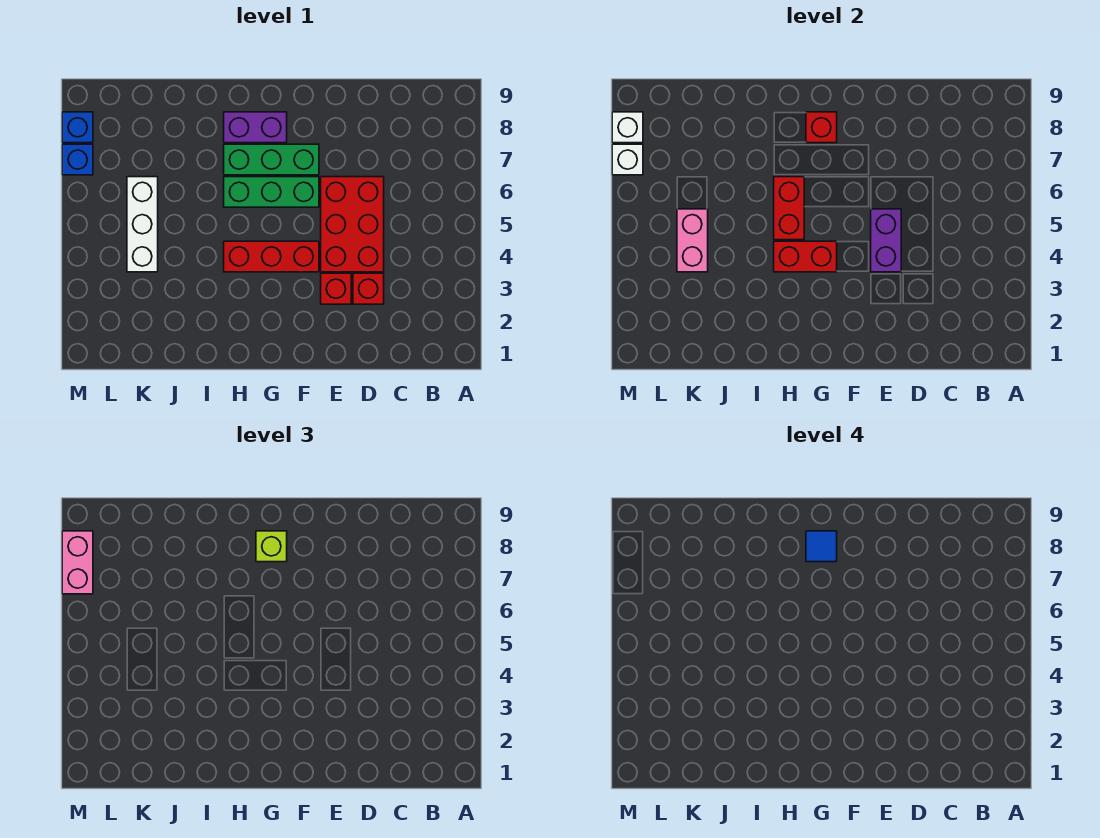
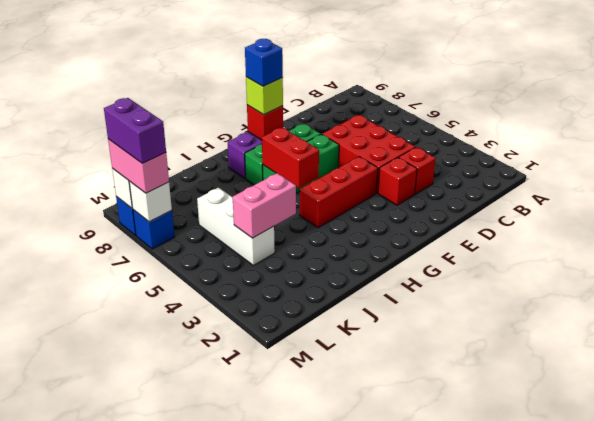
purple 1x2 brick [871,209,901,272] -> purple 1x2 brick moved to [104,98,166,163]
red 1x2 brick [774,241,837,272] -> none
blue 1x1 tile [806,531,837,562] -> blue 1x1 brick [245,39,283,86]
pink 1x2 brick [677,209,708,272] -> pink 1x2 brick turned to [233,173,296,238]

